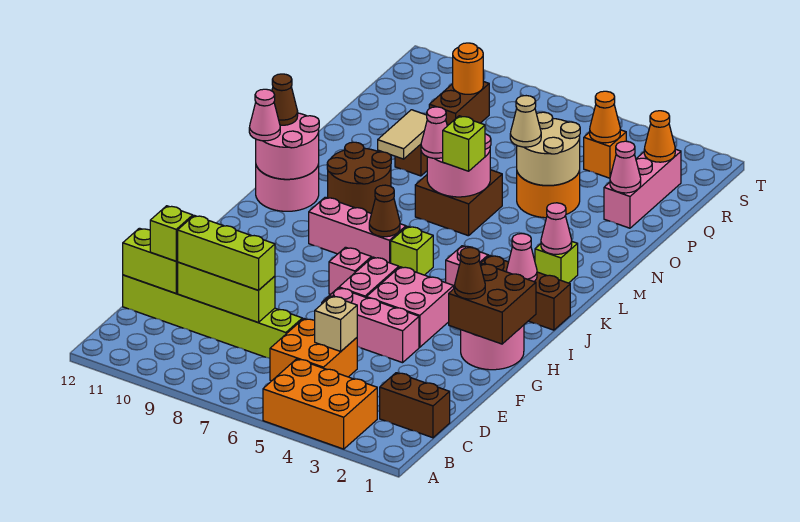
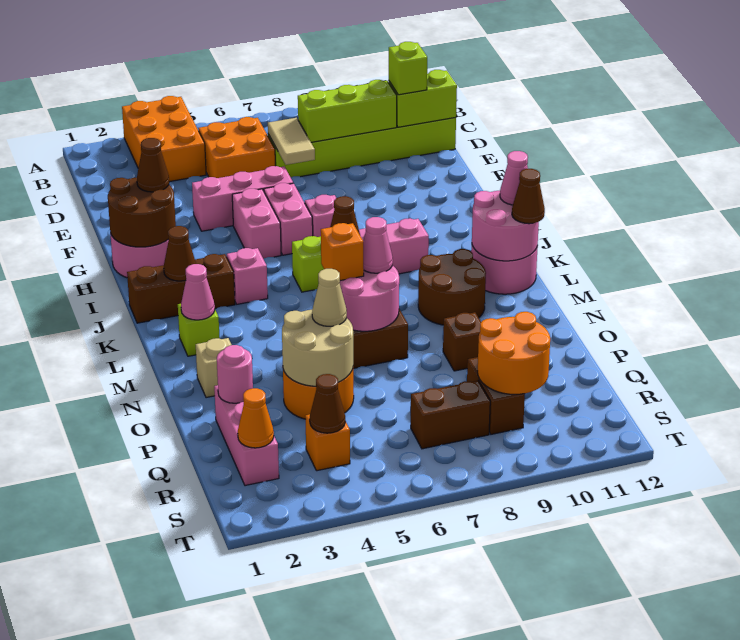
orange 2x3 brick [263,359,377,449] -> orange 2x3 brick turned to [122,96,206,182]
brown 1x2 brick [380,373,450,438] -> brown 1x2 brick moved to [411,381,490,449]
tan 1x1 brick [315,296,357,351] -> tan 1x1 brick moved to [196,338,231,398]
lime 1x3 brick [177,215,275,290] -> none
brown 2x2 brick [449,264,536,344] -> brown 2x2 round brick [108,178,176,247]
pink 2x2 brick [366,267,454,347] -> pink 1x2 brick [232,189,281,259]
pink 1x1 cone [506,234,537,282] -> brown 1x1 cone [164,226,196,281]
lime 1x1 brick [443,116,485,171] -> orange 1x1 brick [321,223,364,281]
tan 1x2 tile [378,110,427,159] -> tan 1x2 tile moved to [268,118,315,165]
pink 1x1 cone [610,141,641,193] -> pink 1x1 round brick [217,345,253,403]
orange 1x1 cone [590,91,620,143] -> brown 1x1 cone [310,374,345,433]
orange 1x1 round brick [453,43,483,94] -> orange 2x2 round brick [478,312,550,394]

